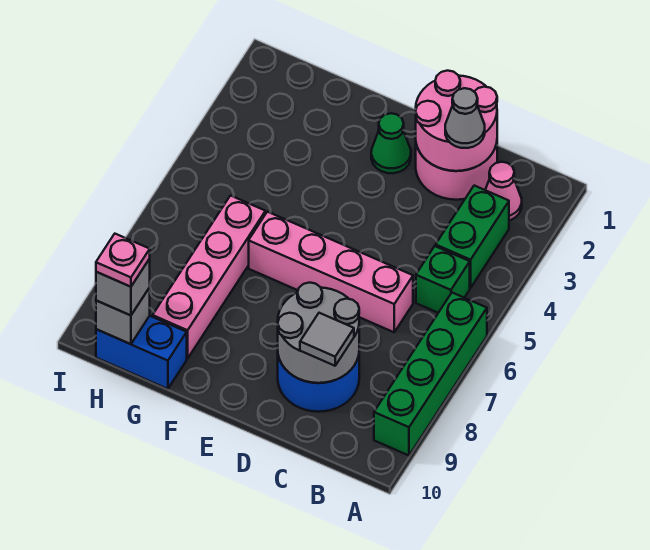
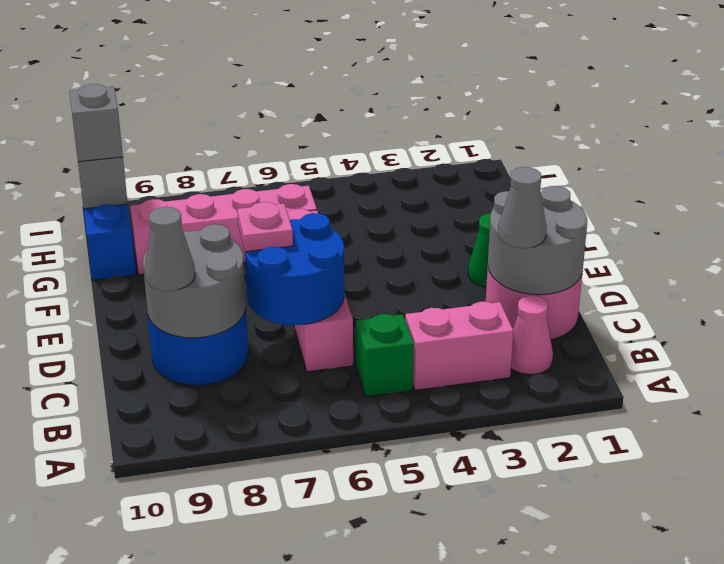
green 1x4 brick [374,293,487,456] -> none
green 1x2 brick [436,186,509,288] -> pink 1x2 brick [405,302,513,390]
pink 2x2 round brick [416,71,497,171] -> grey 2x2 round brick [488,186,587,295]
none -> blue 2x2 round brick [245,213,344,325]
grey 1x1 tile [300,313,354,366] -> grey 1x1 cone [145,207,195,291]
pink 1x1 plate [96,234,150,287] -> pink 1x1 plate moved to [237,202,293,252]

